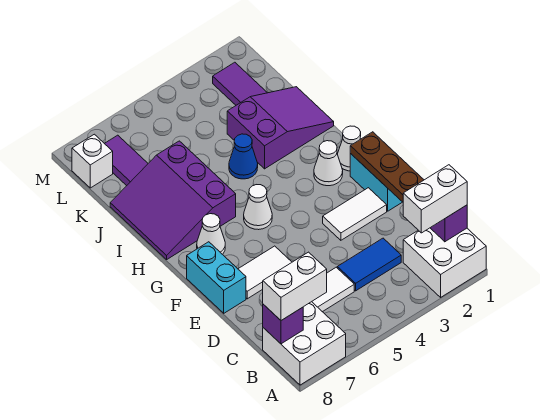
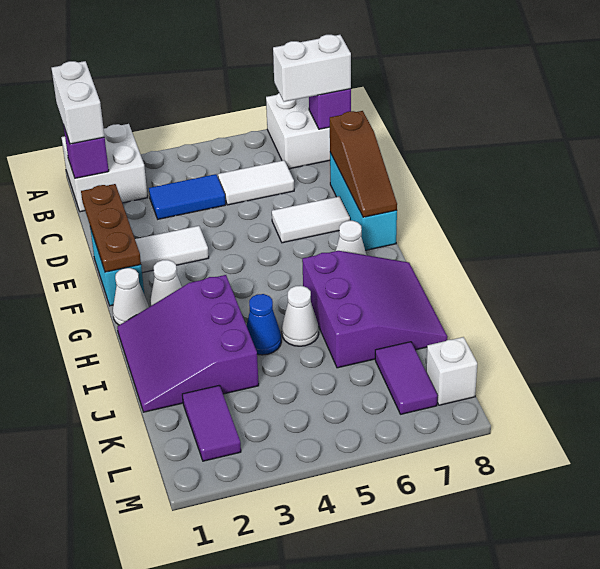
white 1x2 brick [403,165,467,233] -> white 1x2 brick turned to [52,61,105,144]
none -> brown 1x3 slope [329,111,397,217]
cyan 1x2 brick [187,242,246,313] -> cyan 1x3 brick [330,153,397,251]
white 1x1 cone [244,185,272,230] -> white 1x1 cone moved to [282,286,319,346]
purple 2x3 slope [227,87,334,169] -> purple 3x3 slope [117,275,259,412]

